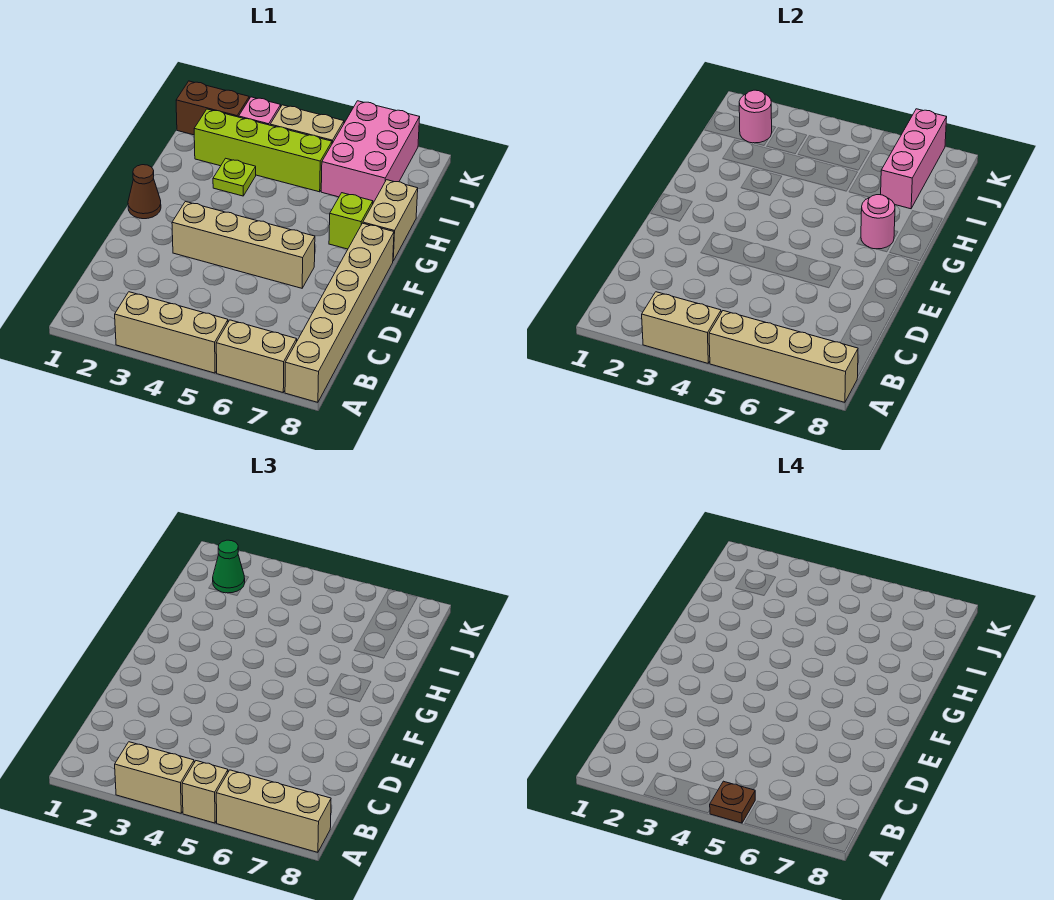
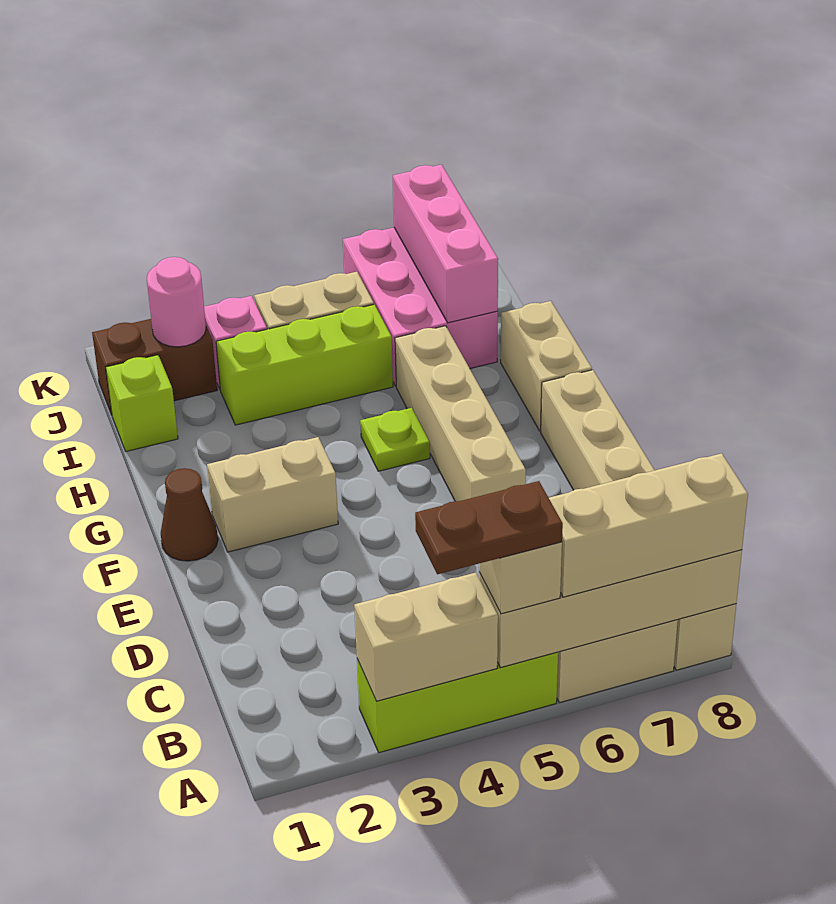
tan 1x3 brick [115,292,228,373] -> lime 1x3 brick [357,652,558,753]
tan 1x2 brick [115,742,194,813] -> tan 1x2 brick moved to [207,437,338,552]
brown 1x1 plate [710,781,755,823] -> brown 1x2 plate [415,481,563,574]
tan 1x4 brick [172,201,315,288] -> tan 1x4 brick turned to [395,326,526,501]
lime 1x1 brick [329,193,373,249] -> lime 1x1 brick moved to [106,355,178,451]
pink 1x1 round brick [861,195,895,249] -> none
lime 1x1 plate [213,158,256,196] -> lime 1x1 plate moved to [360,408,430,471]
lime 1x4 brick [194,109,332,192] -> lime 1x3 brick [216,305,393,425]
green 1x1 cone [213,540,245,593] -> none

